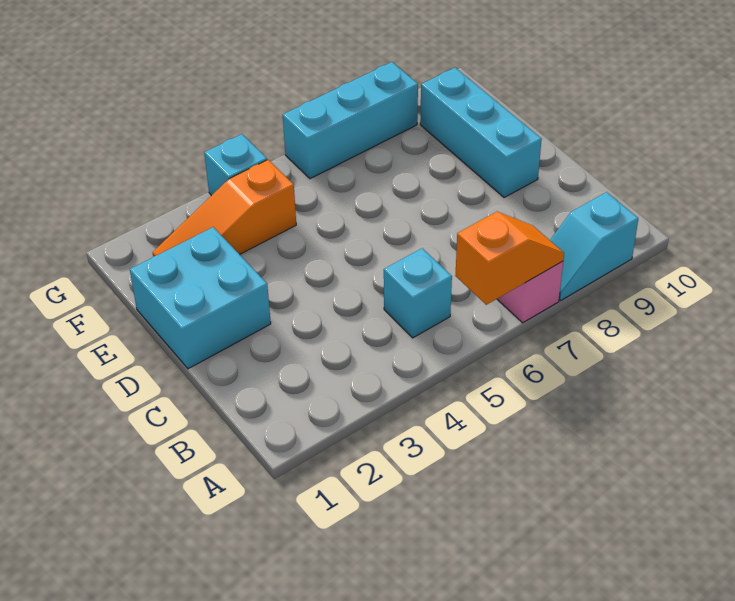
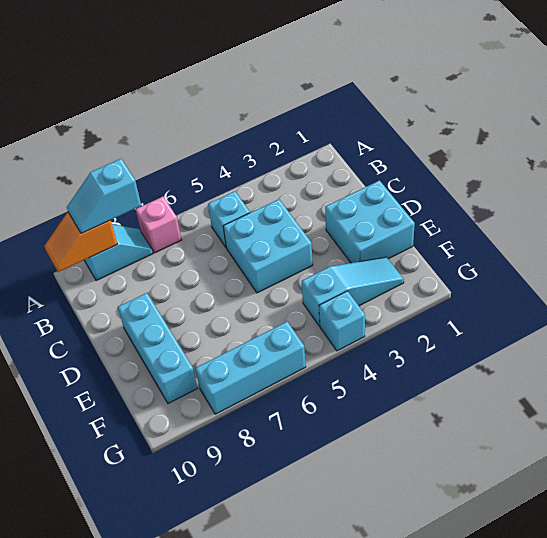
orange 1x2 slope [455,212,564,305] -> orange 1x2 slope moved to [44,212,117,272]
none -> cyan 1x2 slope [67,159,141,234]
none -> cyan 2x2 brick [223,199,313,293]
orange 1x3 slope [153,160,296,257] -> cyan 1x3 slope [302,257,404,326]

